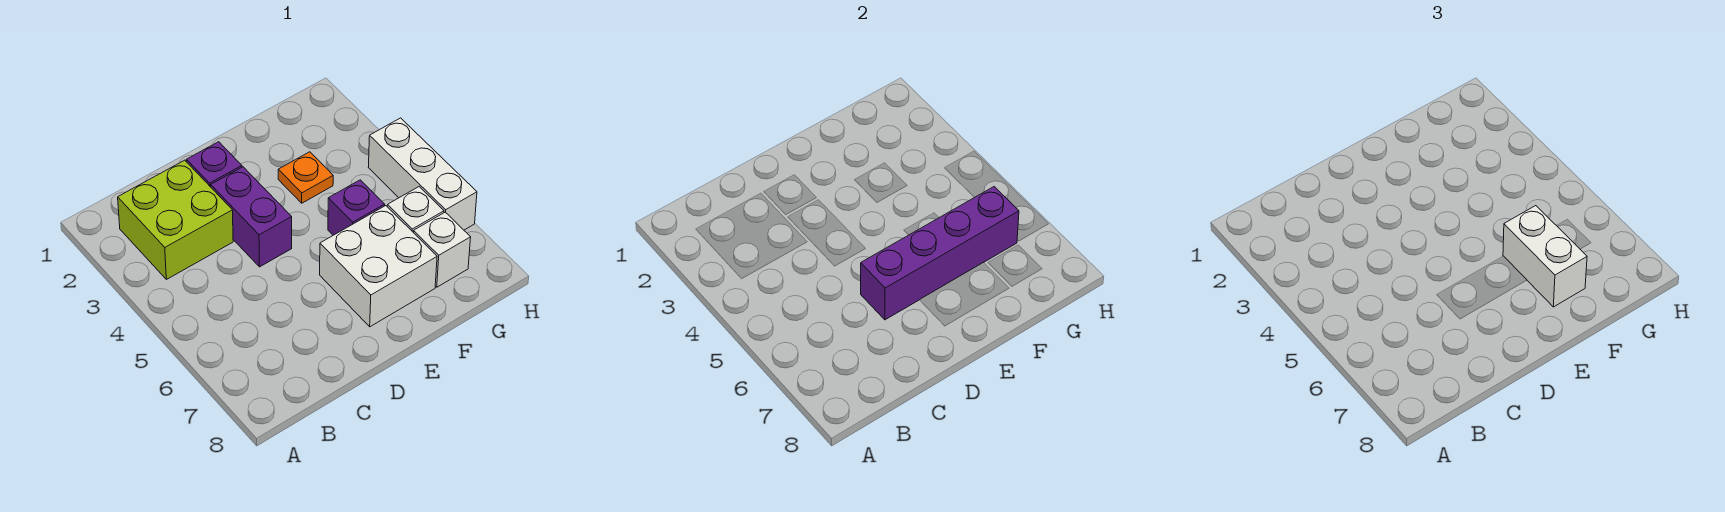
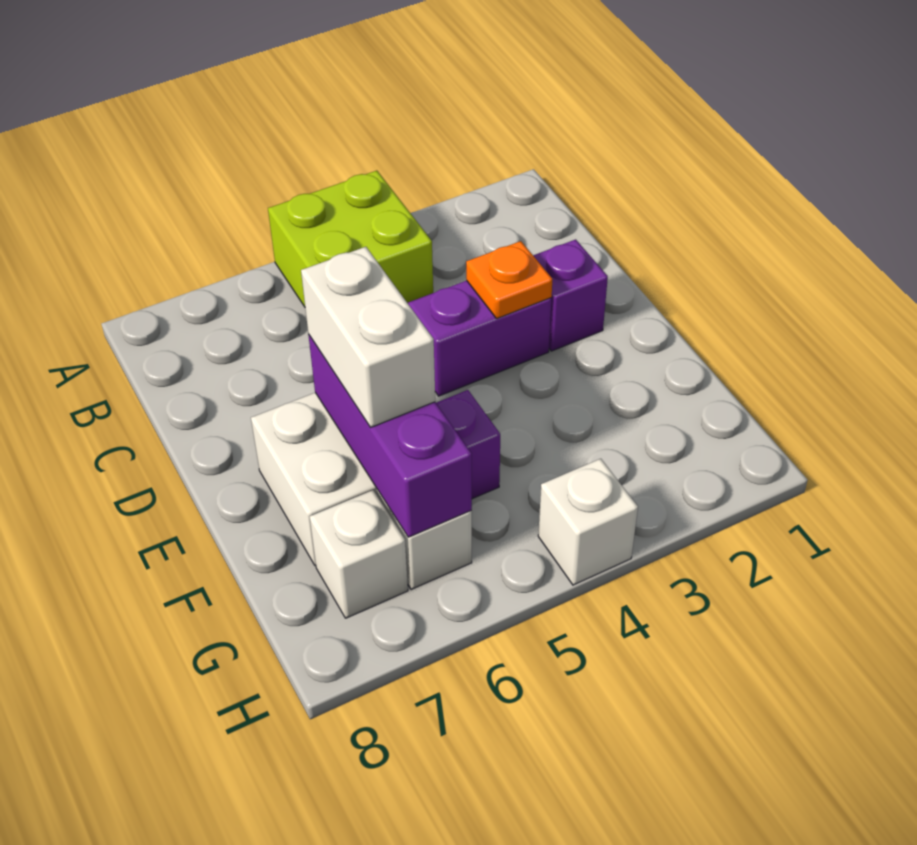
lime 2x2 brick [118,160,233,279] -> lime 2x2 brick moved to [268,171,433,307]
purple 1x4 brick [861,187,1019,320] -> purple 1x3 brick [308,334,472,537]
orange 1x1 plate [278,152,333,203] -> orange 1x1 plate moved to [466,241,552,318]
white 1x2 brick [1503,206,1587,307] -> white 1x2 brick turned to [301,247,435,428]
white 1x3 brick [368,118,477,230] -> white 1x1 brick [538,459,638,585]

